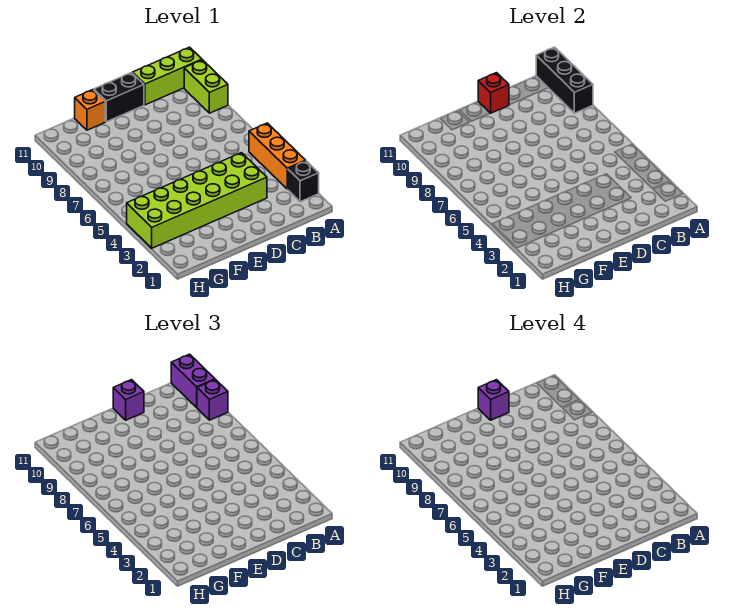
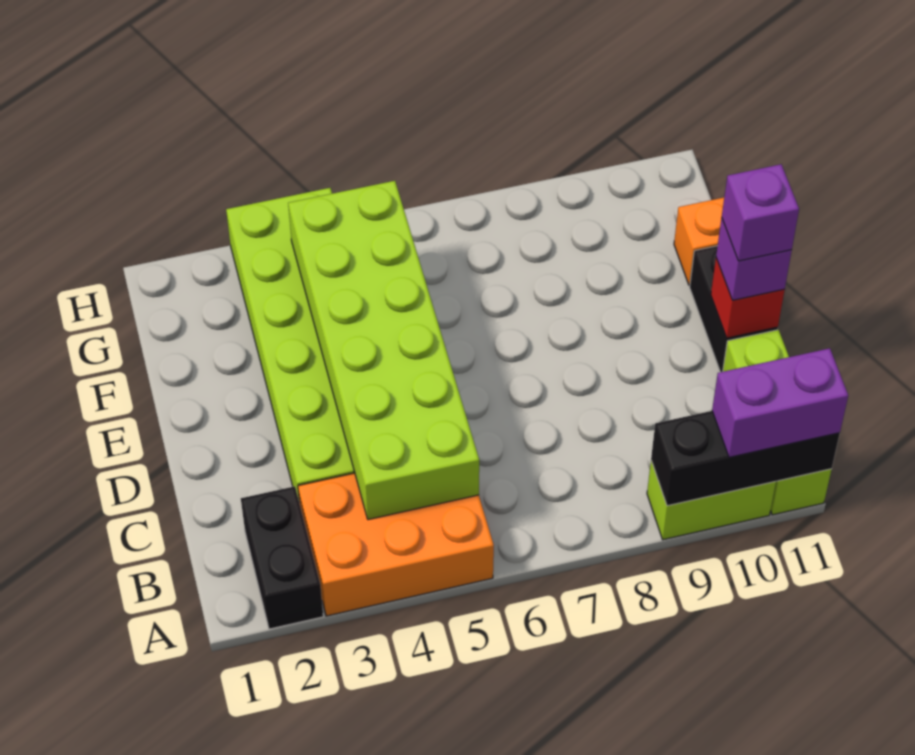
black 1x1 brick [288,161,319,202] -> black 1x2 brick [241,486,323,629]
orange 1x3 brick [249,123,306,189] -> orange 2x3 brick [298,473,494,616]
purple 1x1 brick [197,380,228,420] -> none
none -> lime 2x6 brick [288,181,479,520]

